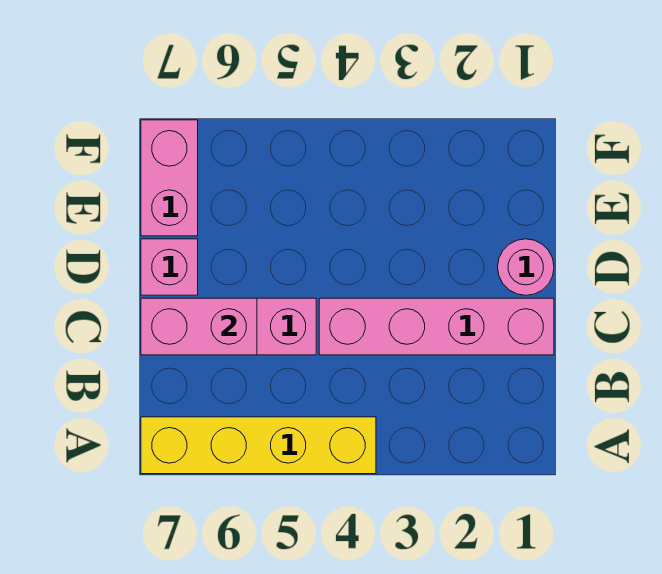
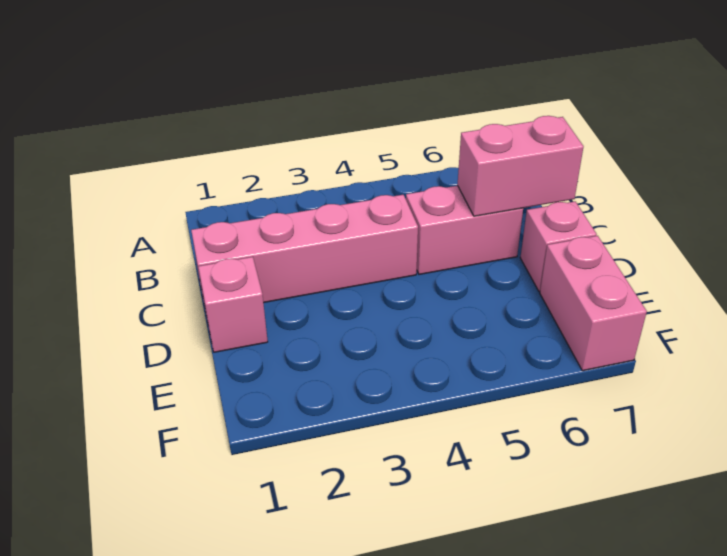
yellow 1x4 brick [141,417,376,474] -> none
pink 1x1 round brick [498,239,554,295] -> pink 1x1 brick [198,257,268,352]

